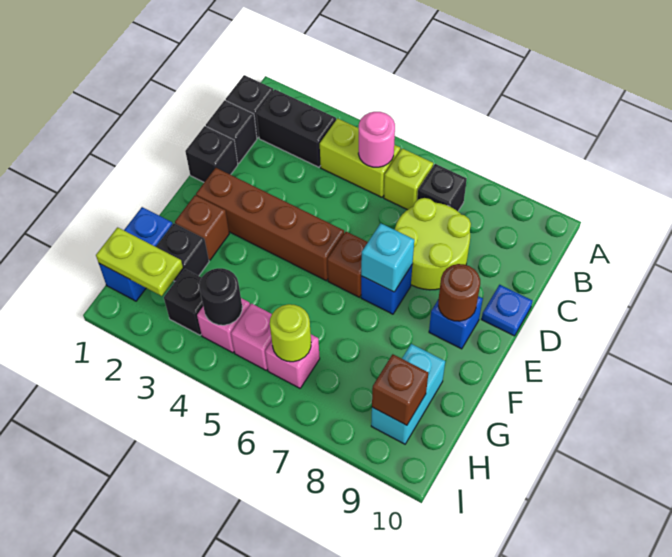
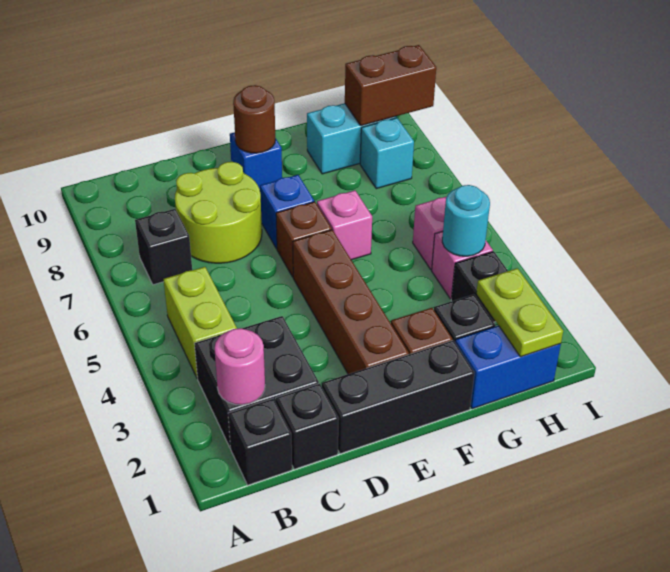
black 1x2 brick [257,90,336,167] -> black 2x2 brick [194,316,319,448]
pink 1x1 round brick [358,112,395,167] -> pink 1x1 round brick moved to [214,328,265,405]
lime 1x1 brick [384,149,433,210] -> none
black 1x1 brick [185,126,238,182] -> black 1x3 brick [322,340,474,454]
blue 1x1 plate [481,285,532,336] -> none
cyan 1x1 brick [361,223,414,292] -> cyan 1x1 brick moved to [360,118,414,189]
black 1x1 round brick [199,268,242,325] -> cyan 1x1 round brick [442,185,490,256]
pink 1x1 brick [265,334,320,388] -> pink 1x1 brick moved to [317,190,372,260]
lime 1x1 round brick [270,304,311,362] -> none
brown 1x1 brick [372,354,428,425] -> brown 1x2 brick [345,45,436,126]

